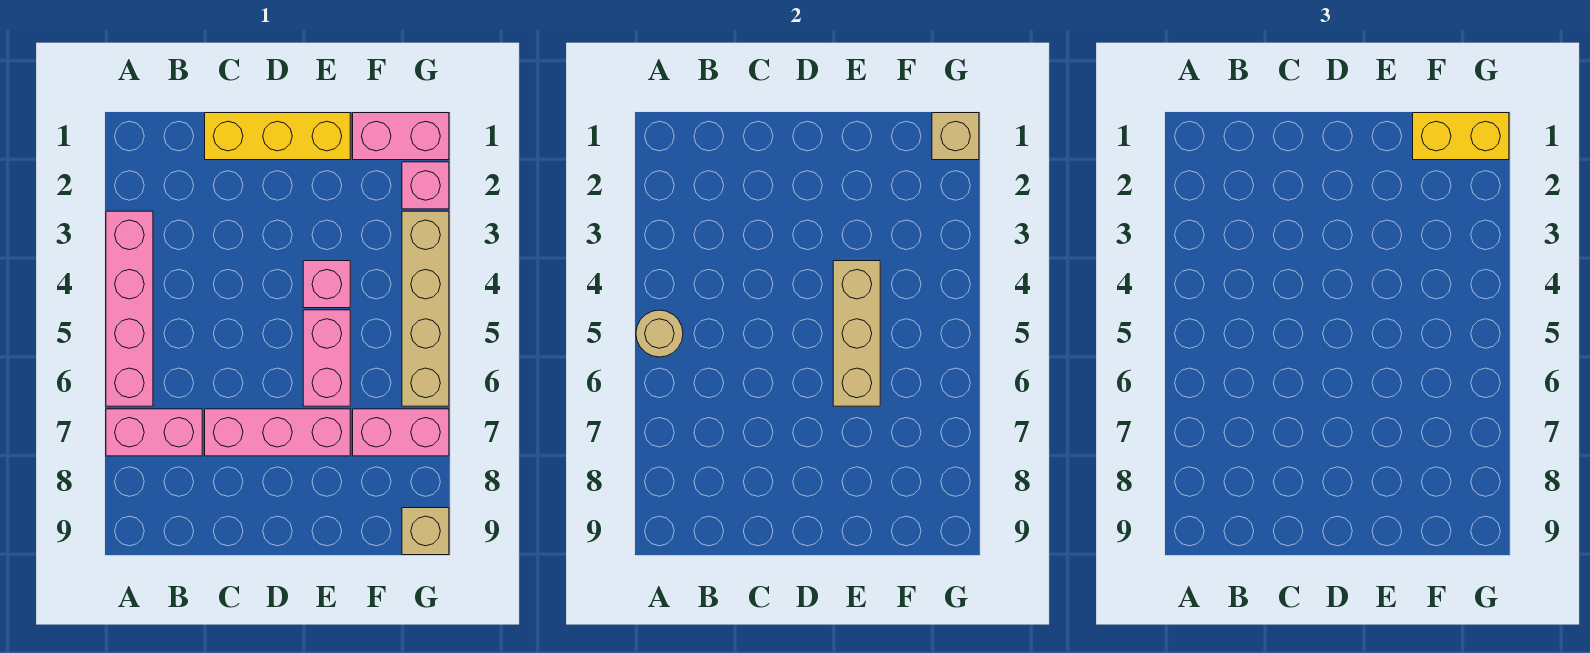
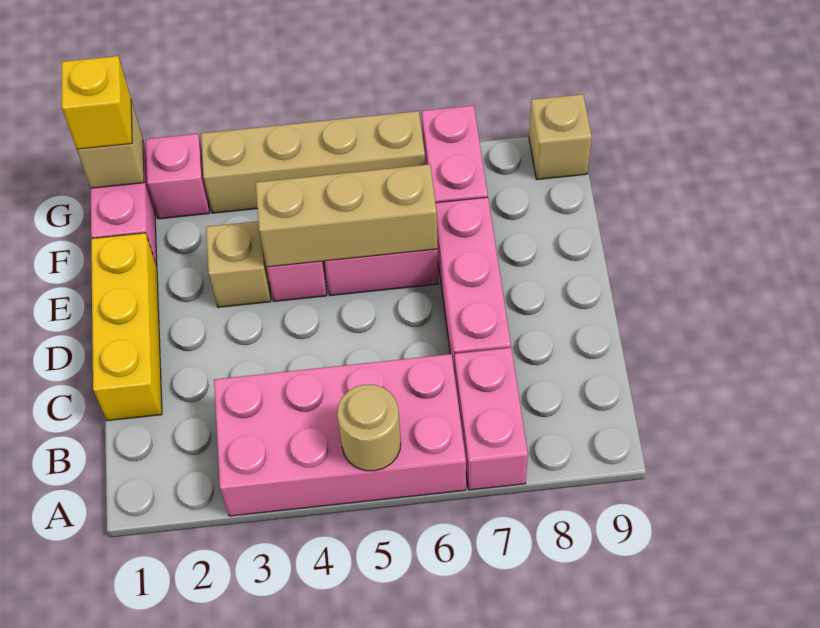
pink 1x4 brick [106,211,153,406] -> pink 2x4 brick [214,354,466,516]
none -> tan 1x1 brick [206,221,271,307]
yellow 1x2 brick [1413,113,1509,160] -> yellow 1x1 brick [62,56,132,149]

